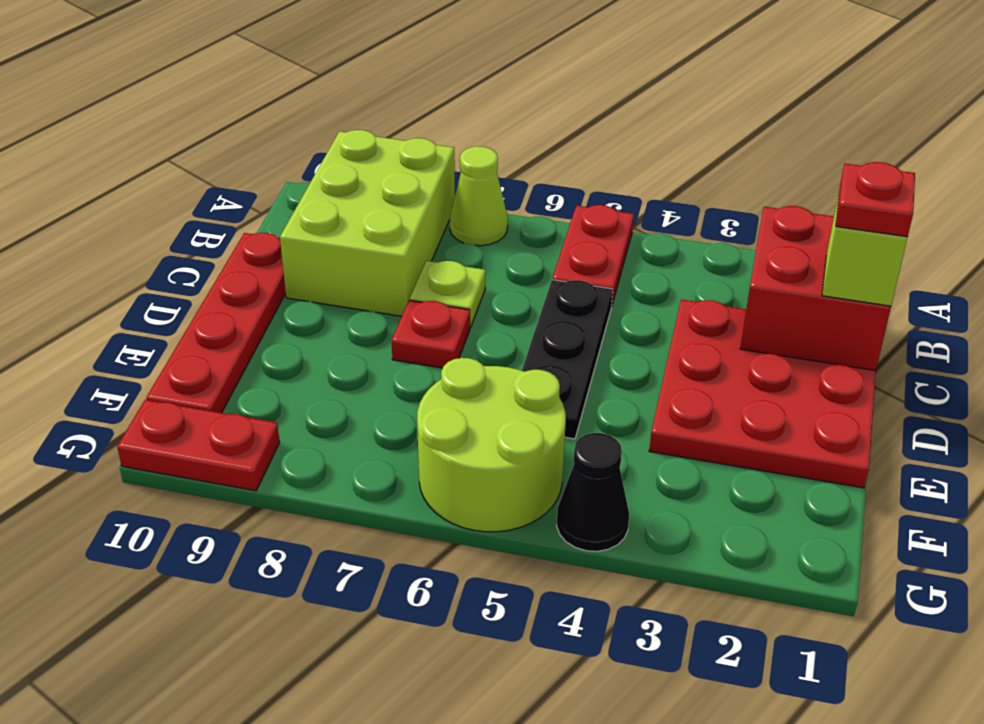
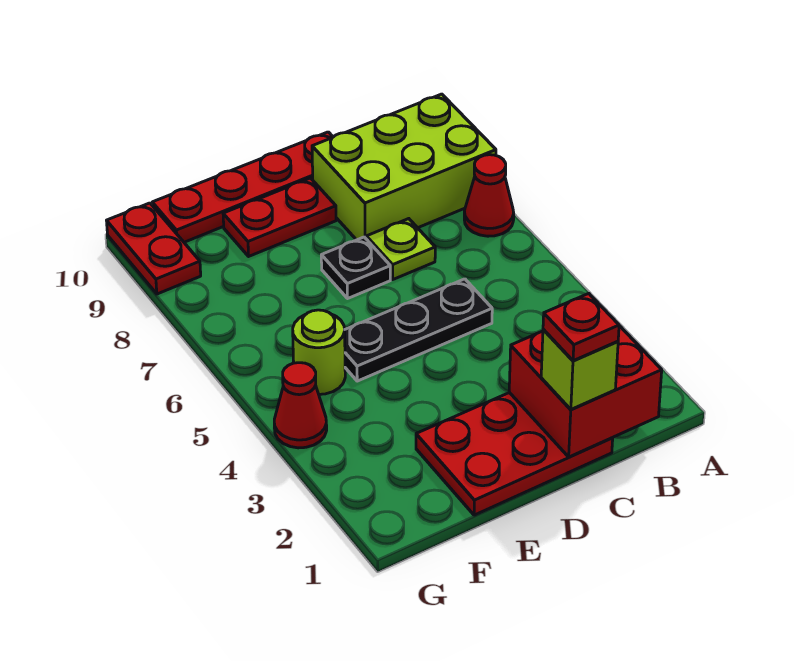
red 1x2 plate [552,205,634,306] -> red 1x2 plate moved to [223,178,336,256]
lime 1x1 cone [450,146,508,246] -> red 1x1 cone [464,155,514,236]
red 3x3 plate [649,299,876,488] -> red 2x3 plate [416,393,613,515]
red 1x1 plate [392,300,470,368] -> black 1x1 plate [321,237,390,298]
lime 2x2 round brick [417,358,566,532] -> lime 1x1 round brick [293,310,345,394]
black 1x1 cone [557,433,629,551] -> red 1x1 cone [274,363,327,448]

